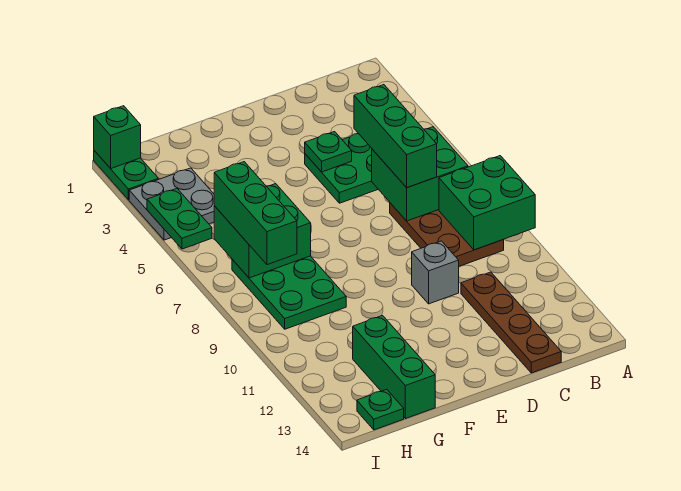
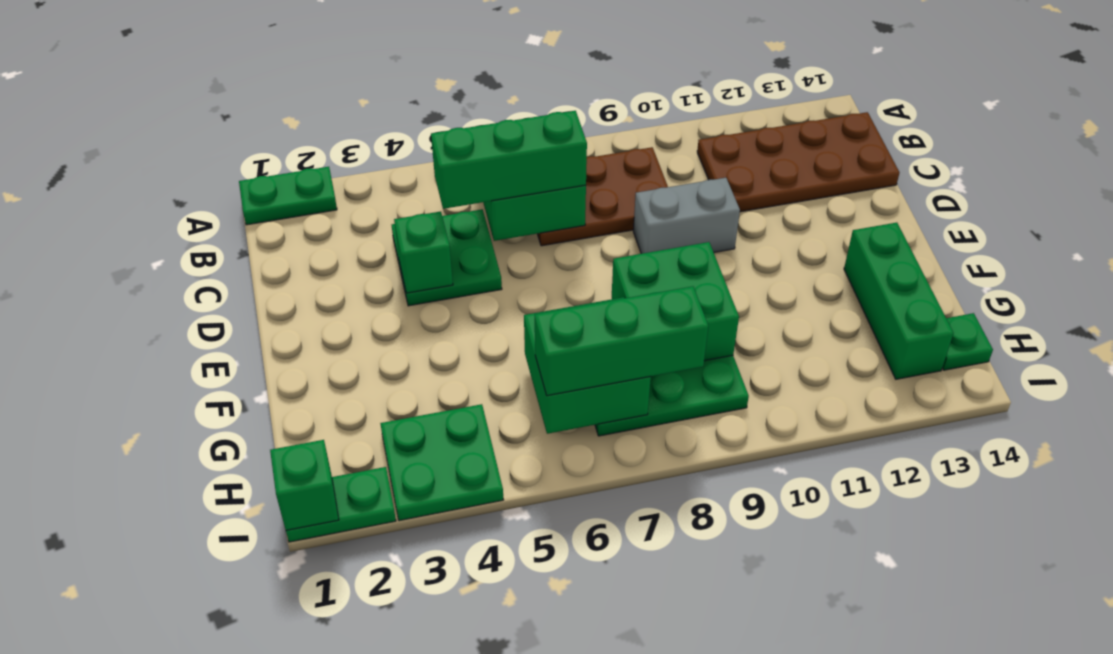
green 2x2 brick [439,156,535,250] -> green 2x2 brick moved to [612,242,739,361]
brown 1x4 plate [461,272,561,373] -> brown 2x4 plate [697,112,899,212]
green 1x1 plate [305,132,352,172] -> green 1x1 brick [394,211,453,293]
grey 1x1 brick [412,241,459,304] -> grey 1x2 brick [633,178,740,254]
green 1x3 brick [353,316,435,419] -> green 1x3 brick turned to [844,223,954,379]
grey 2x2 plate [129,168,214,240] -> green 2x2 plate [380,404,503,521]
green 1x2 plate [147,189,212,249] -> green 1x2 plate moved to [239,167,337,225]

